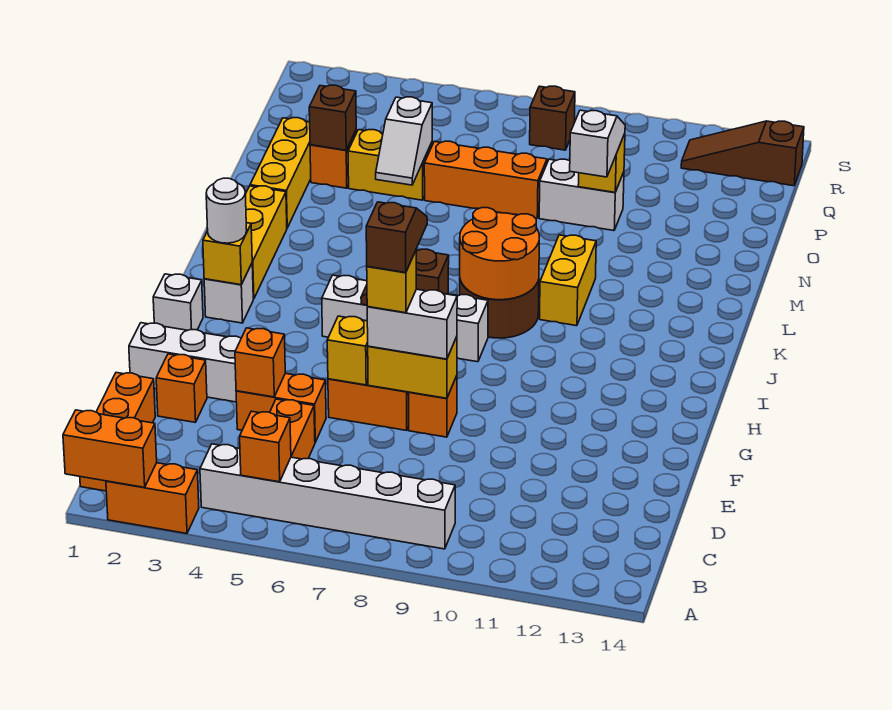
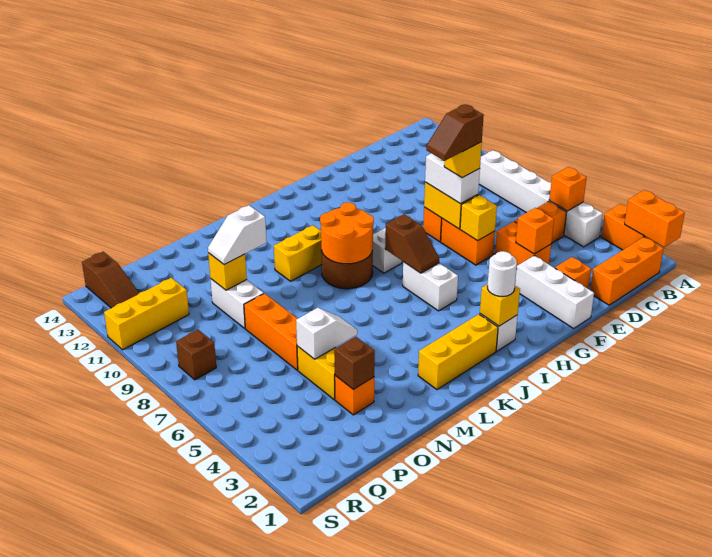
white 1x1 brick [153,274,203,330] -> none
yellow 1x3 brick [250,118,311,228] -> yellow 1x3 brick moved to [104,278,189,350]

